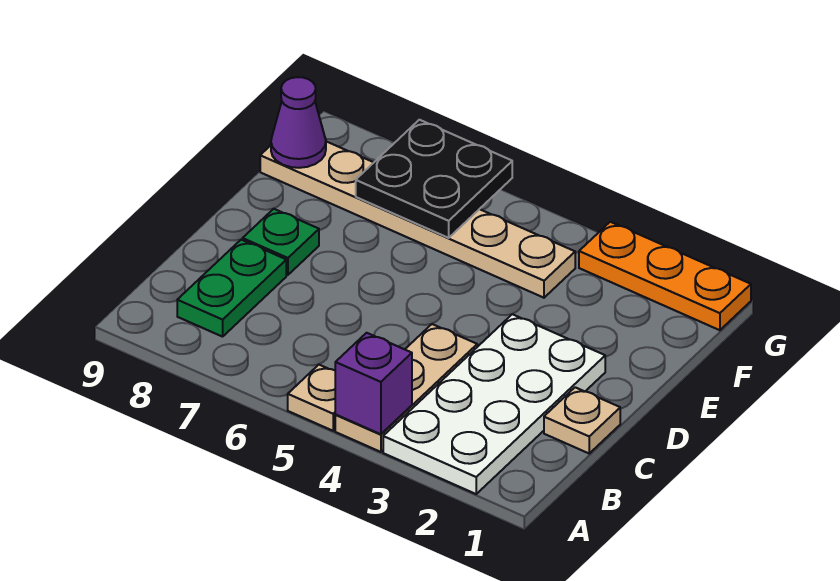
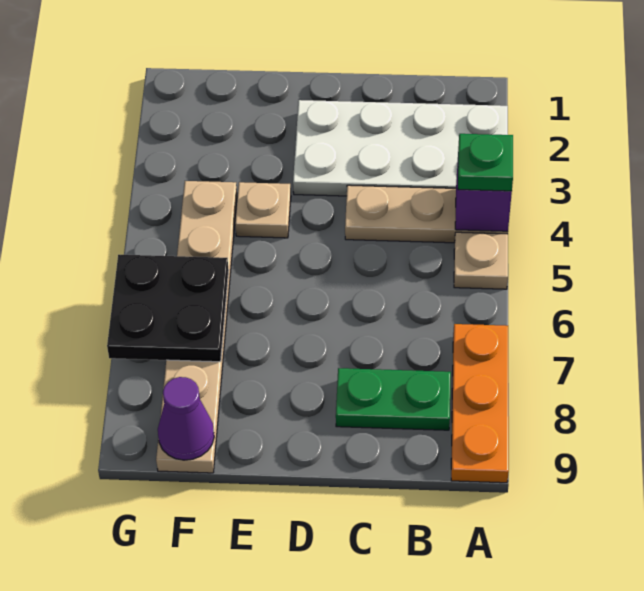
tan 1x1 plate [544,387,620,453] -> tan 1x1 plate moved to [235,182,291,238]
green 1x1 plate [243,209,319,275] -> green 1x1 plate moved to [458,134,513,191]
orange 1x3 plate [579,222,751,330] -> orange 1x3 plate moved to [451,324,509,483]

